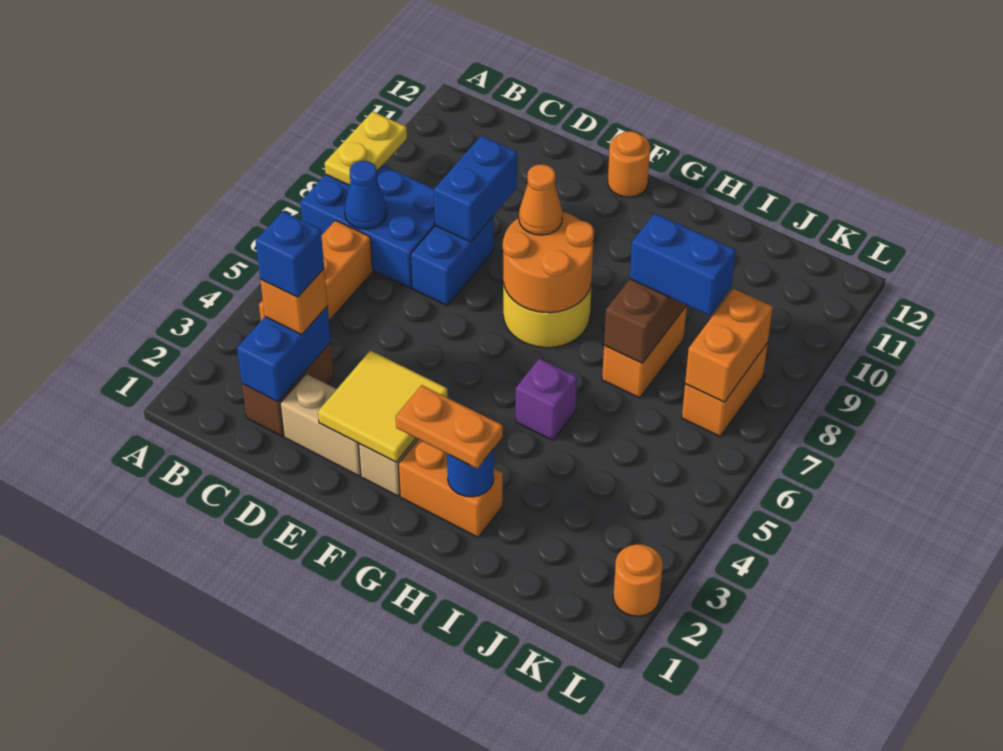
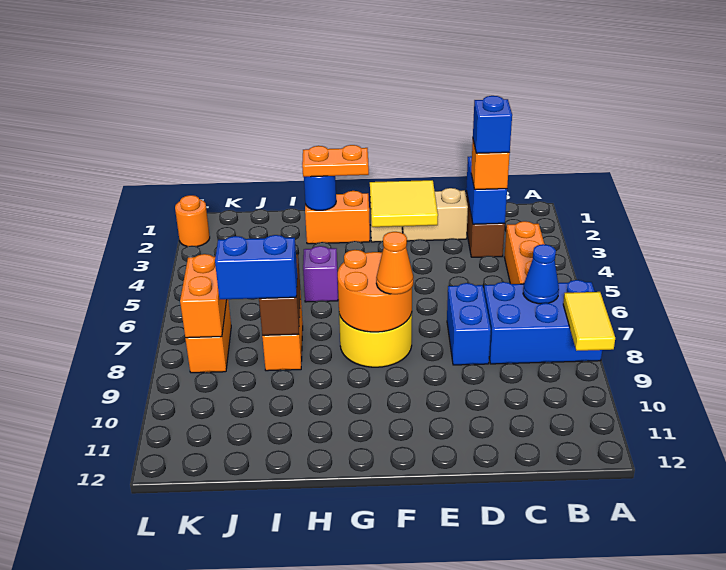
yellow 1x2 plate [325,111,407,185] -> yellow 1x2 tile [563,292,615,351]
blue 1x2 brick [434,136,517,242] -> none
orange 1x1 round brick [608,131,650,197] -> none

